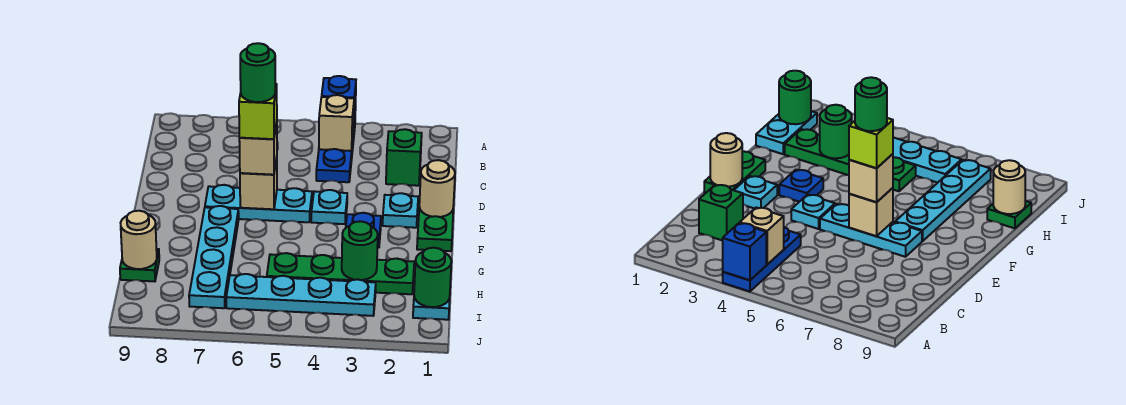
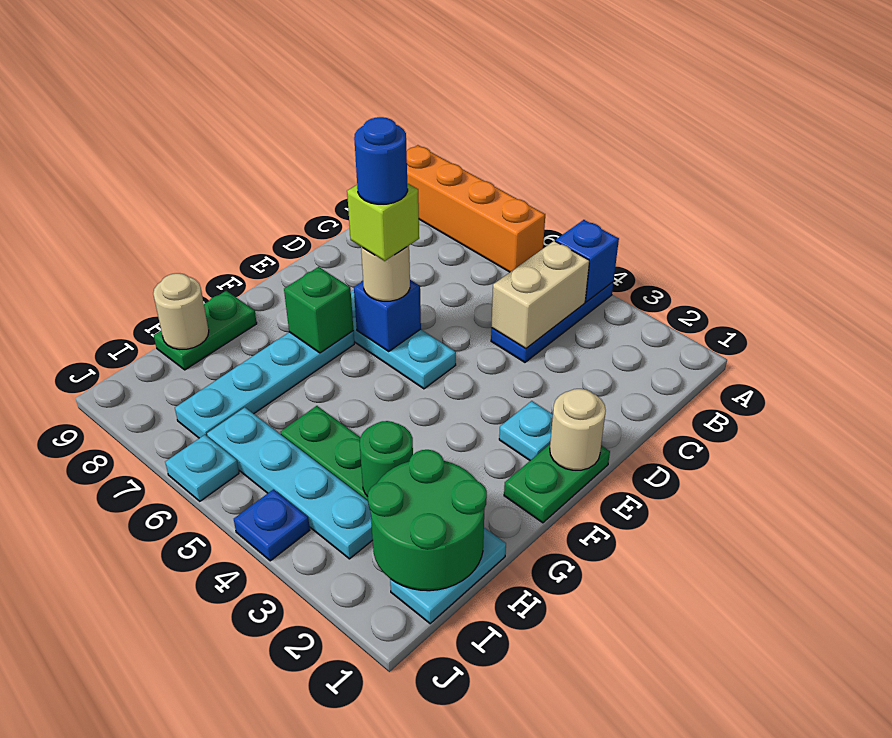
none -> orange 1x4 brick [407,145,545,272]
tan 1x1 brick [319,95,354,151] -> tan 1x2 brick [491,241,589,349]
green 1x1 brick [386,129,422,186] -> green 1x1 brick moved to [284,267,353,353]
cyan 1x1 plate [311,190,347,224] -> cyan 1x1 plate moved to [165,435,239,501]
tan 1x1 brick [240,158,277,209] -> blue 1x1 brick [354,280,421,352]
tan 1x1 brick [239,122,277,175] -> tan 1x1 round brick [361,246,410,301]
green 1x1 round brick [240,43,275,102] -> blue 1x1 round brick [354,117,408,204]
blue 1x1 plate [346,213,381,248] -> blue 1x1 plate moved to [234,489,310,561]
green 1x1 plate [120,249,159,282] -> green 1x2 plate [154,291,257,370]
green 1x1 round brick [414,248,451,307] -> green 2x2 round brick [368,450,487,591]

